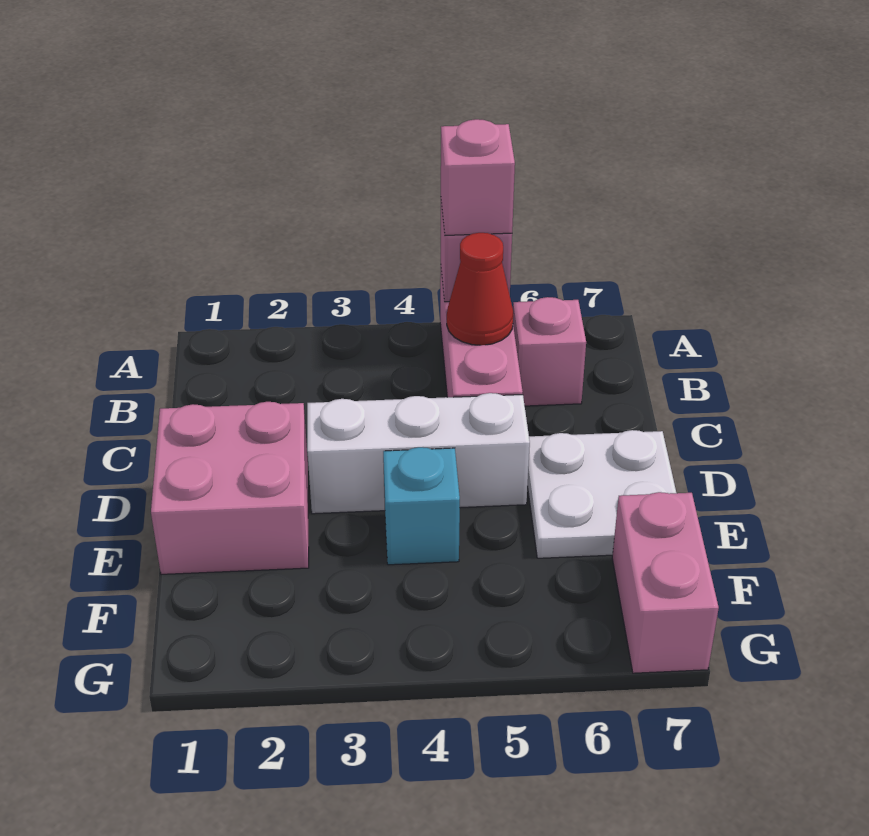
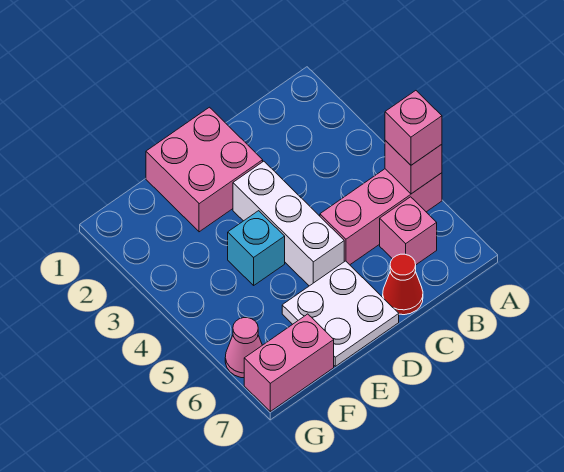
red 1x1 cone [447,233,513,345] -> red 1x1 cone moved to [383,254,423,315]
none -> pink 1x1 cone [225,318,262,378]

